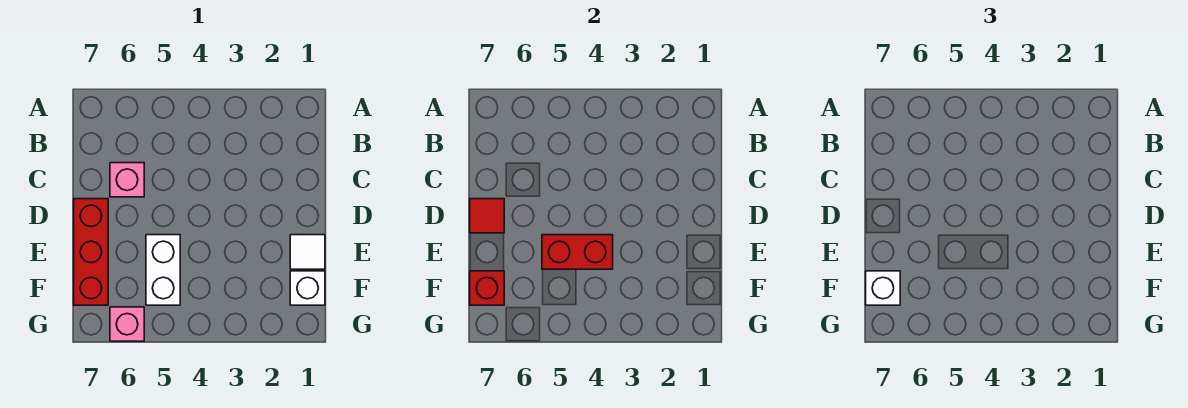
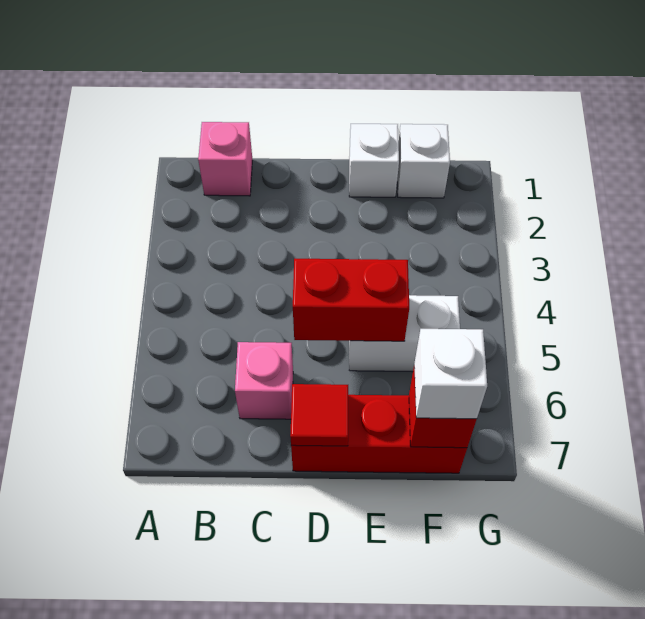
white 1x1 tile [290,235,325,269] -> white 1x1 brick [349,124,399,197]
red 1x2 brick [542,235,613,269] -> red 1x2 brick turned to [293,259,409,341]
pink 1x1 brick [110,307,144,341] -> pink 1x1 brick moved to [198,122,252,196]

